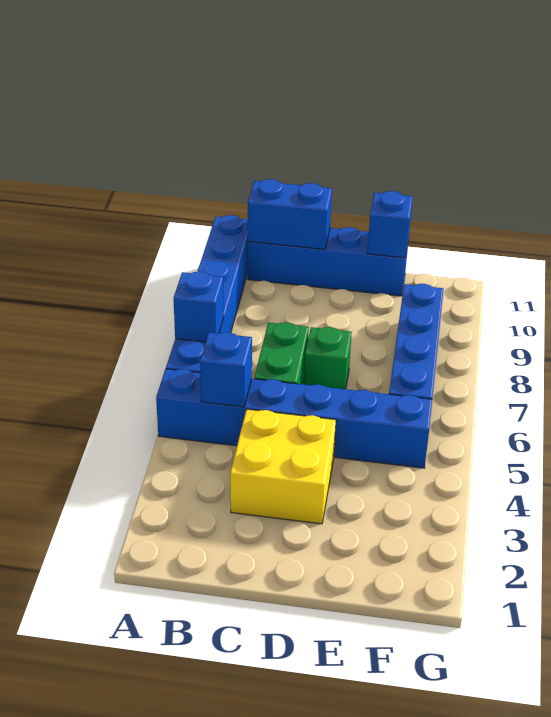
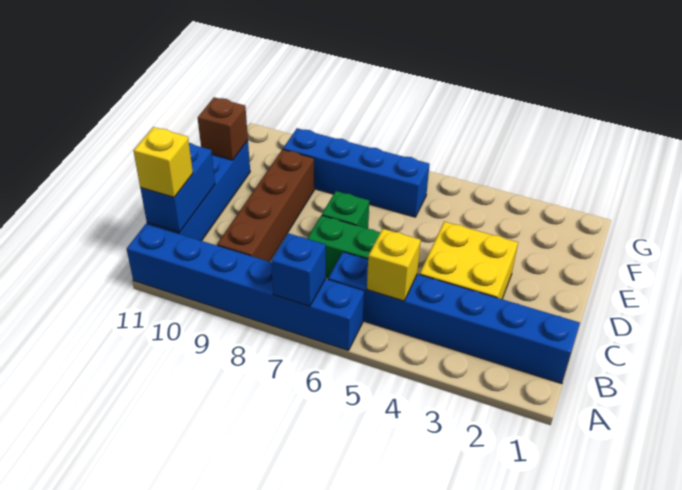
blue 1x6 brick [156,369,432,468] -> blue 1x6 brick turned to [328,252,580,384]
blue 1x1 brick [200,332,252,407] -> yellow 1x1 brick [367,229,421,301]
none -> brown 1x4 brick [217,149,314,262]
none -> yellow 1x1 brick [133,127,193,197]
blue 1x1 brick [367,191,412,258] -> brown 1x1 brick [198,97,248,160]

